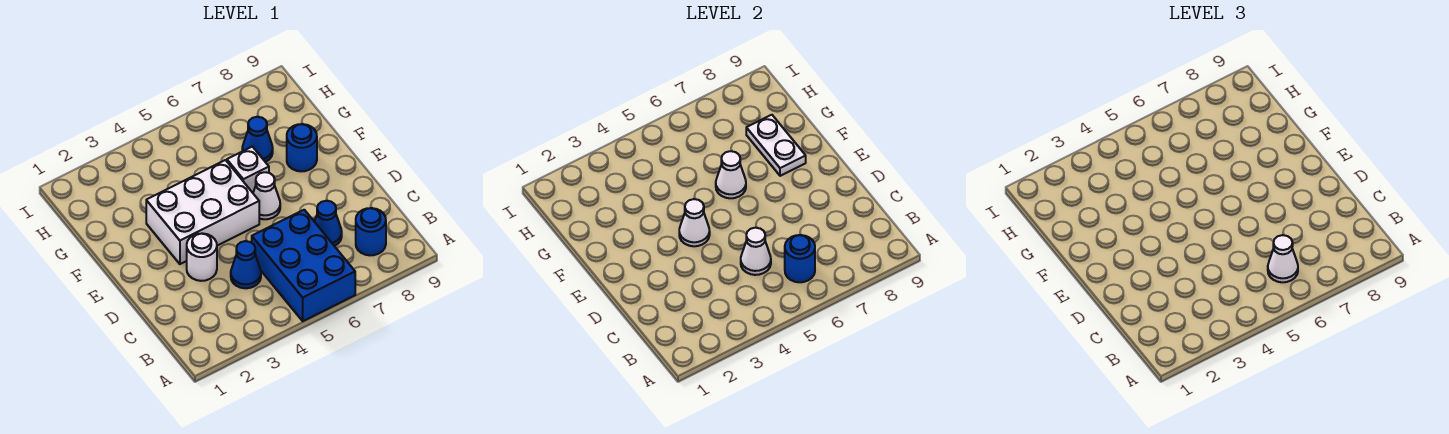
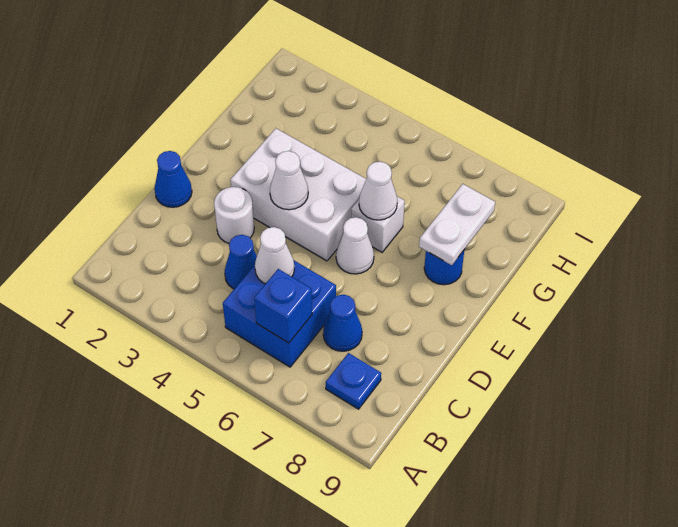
blue 2x3 brick [252,210,355,321] -> blue 2x2 brick [223,260,336,367]
blue 1x1 round brick [785,235,815,282] -> blue 1x1 brick [254,269,312,343]
white 1x1 cone [1268,235,1298,282] -> none
blue 1x1 round brick [356,208,386,255] -> blue 1x1 plate [326,353,381,409]
blue 1x1 cone [242,117,273,162] -> blue 1x1 cone moved to [154,151,192,207]

